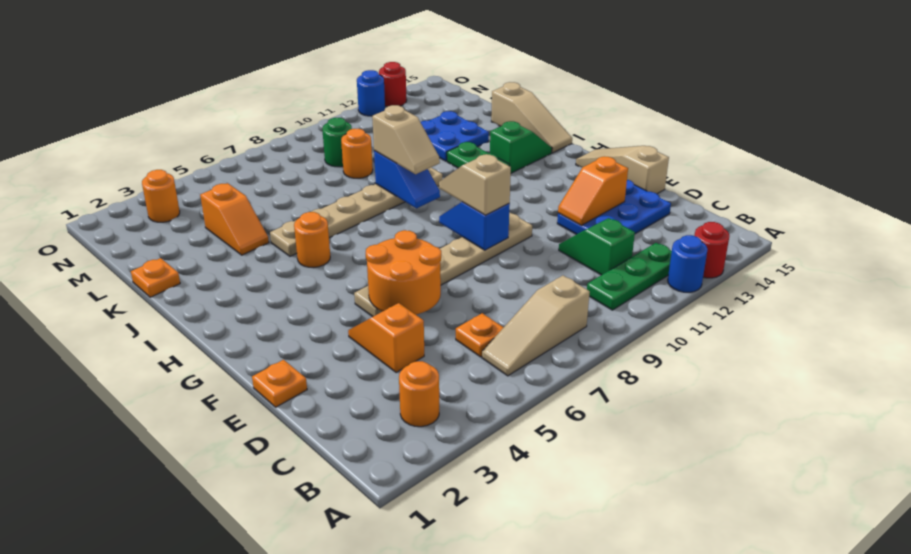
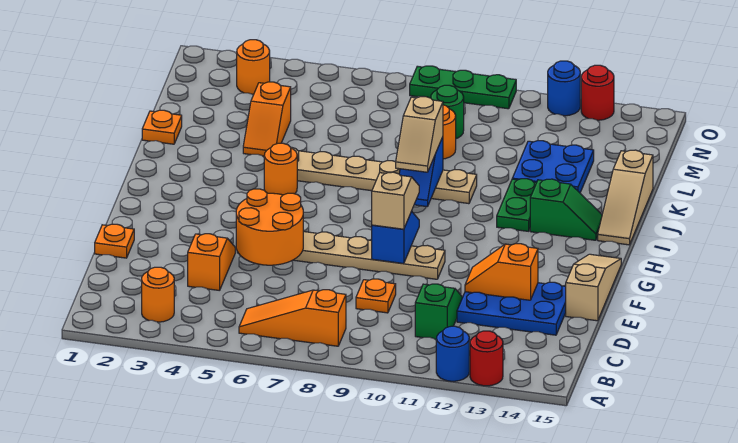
tan 1x3 slope [482,276,590,376] -> orange 1x3 slope [239,290,346,346]
green 1x3 plate [587,243,672,310] -> green 1x3 plate moved to [410,66,516,109]
orange 1x1 plate [456,313,504,357] -> orange 1x1 plate moved to [356,279,396,313]

